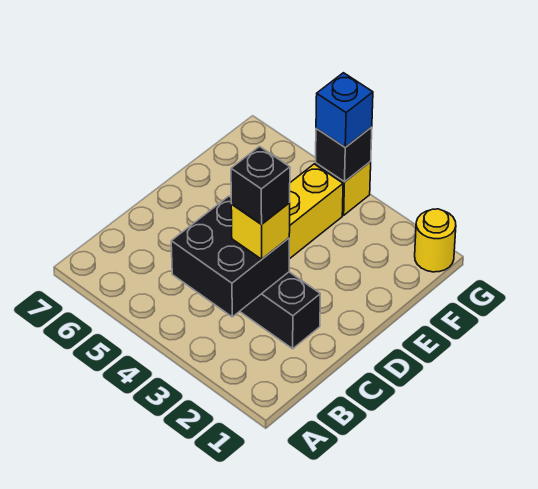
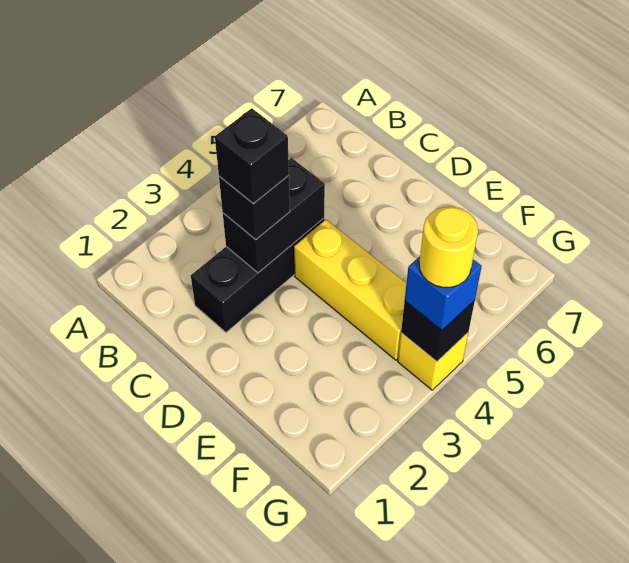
black 2x2 brick [171,196,289,317] -> black 1x2 brick [223,158,325,273]
yellow 1x1 brick [231,203,290,259] -> black 1x1 brick [219,175,290,240]
yellow 1x1 round brick [415,209,456,272] -> yellow 1x1 round brick moved to [419,207,478,287]

